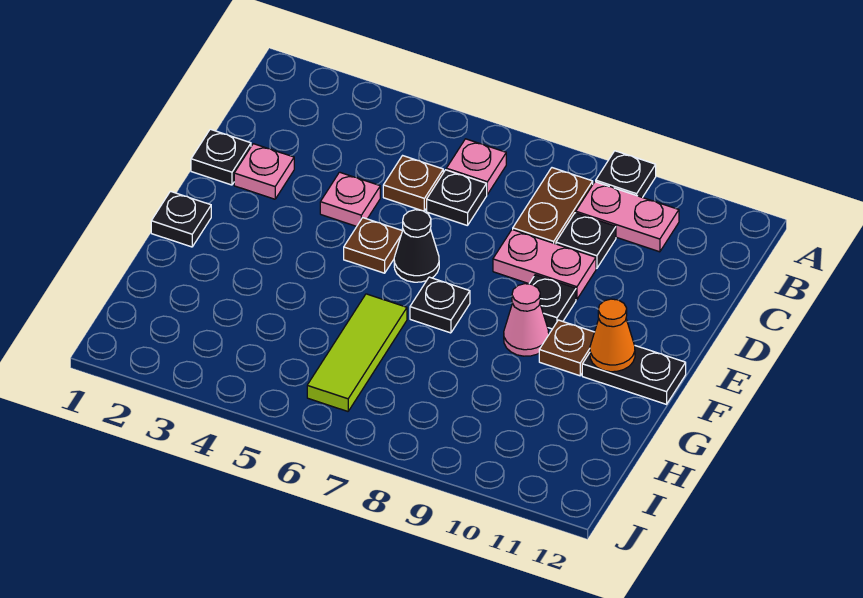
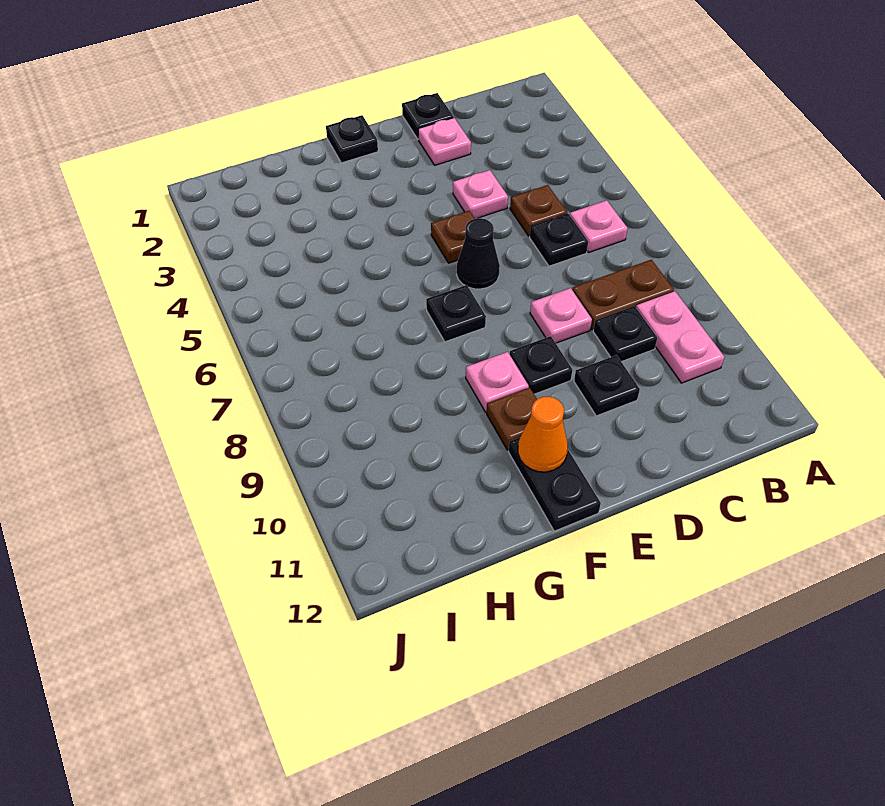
black 1x1 plate [596,151,656,197] -> black 1x1 plate moved to [574,355,640,416]
pink 1x2 plate [493,229,596,299] -> pink 1x1 plate [530,288,592,343]
pink 1x1 cone [504,284,549,356] -> pink 1x1 plate [466,352,529,412]
lime 1x3 tile [307,294,407,411] -> none

